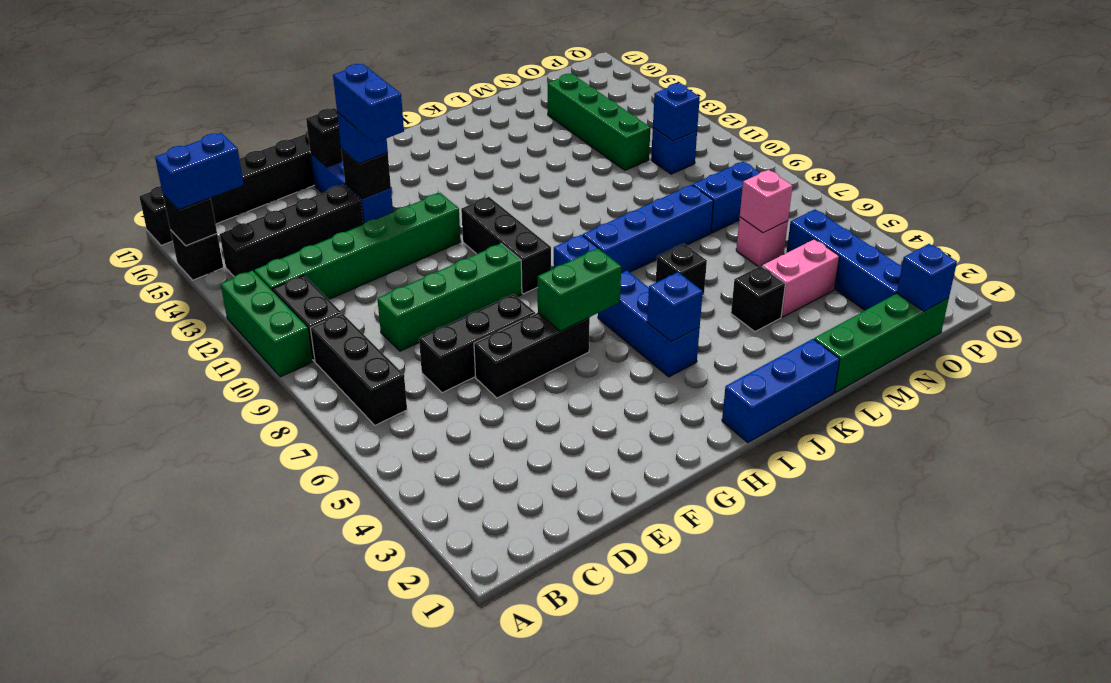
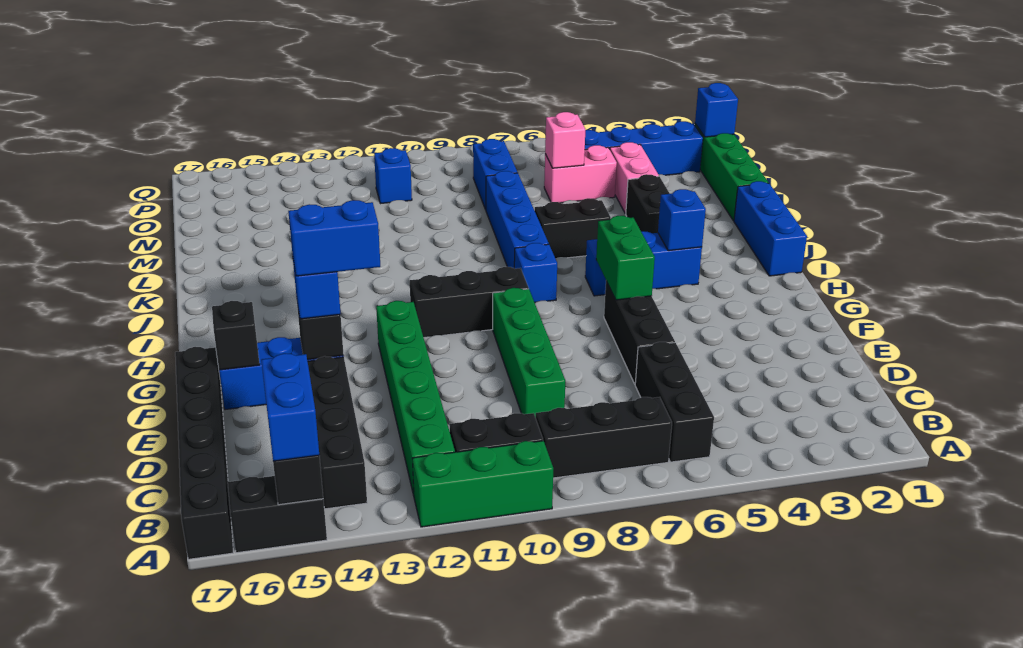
black 1x1 brick [170,230,223,280] -> black 1x2 brick [228,476,327,553]
black 1x3 brick [419,294,535,393] -> black 1x3 brick moved to [635,342,714,462]
black 1x1 brick [656,244,707,296] -> black 1x2 brick [535,198,611,258]
black 1x1 brick [731,266,785,332] -> black 1x2 brick [626,174,670,233]
pink 1x1 brick [736,217,788,267] -> pink 1x2 brick [544,145,617,203]
green 1x4 brick [548,74,651,170] -> none
blue 1x1 brick [653,83,700,141] -> none

